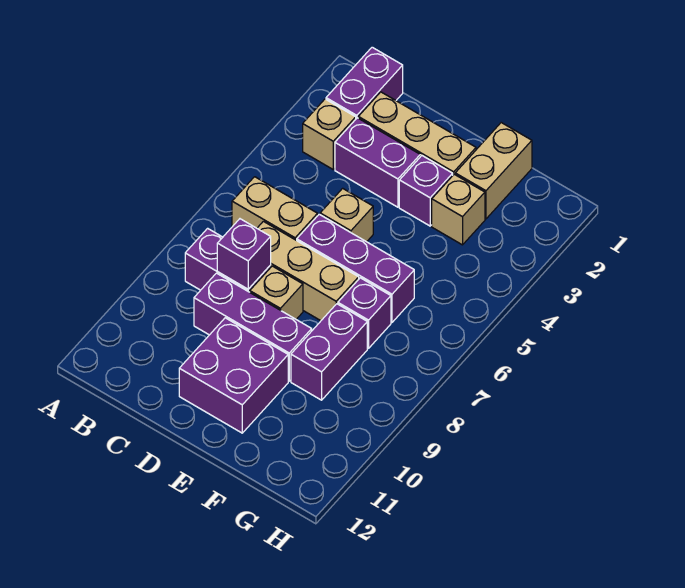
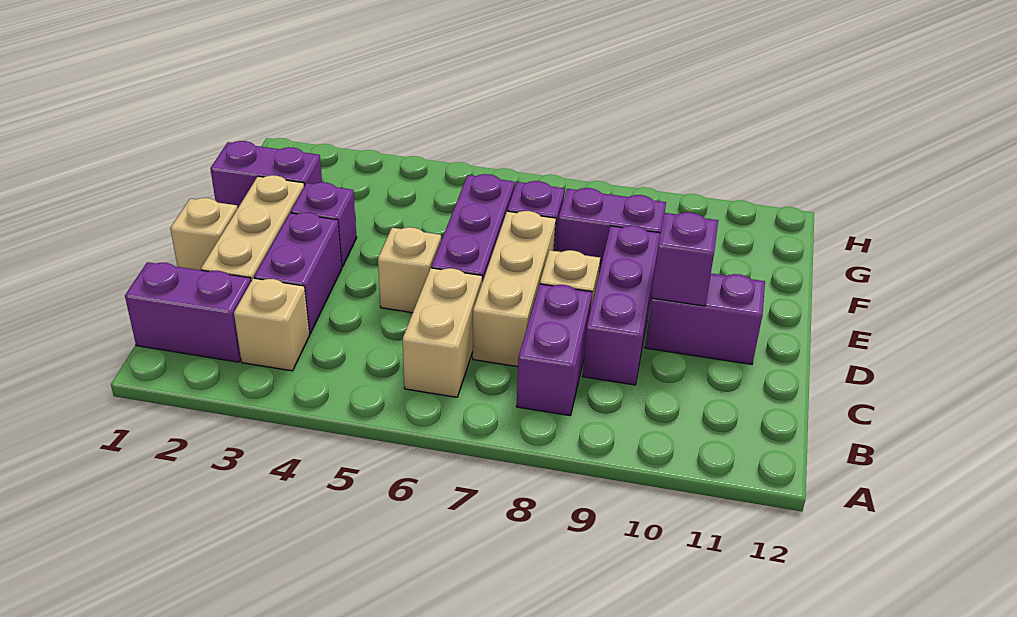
purple 1x1 brick [217,219,271,289] -> purple 1x1 brick moved to [651,212,718,306]
purple 2x2 brick [179,318,288,433] -> purple 1x2 brick [645,274,765,364]
tan 1x2 brick [455,123,532,219] -> purple 1x2 brick [210,141,322,208]
tan 1x1 brick [432,174,485,245] -> tan 1x1 brick moved to [170,198,238,270]

